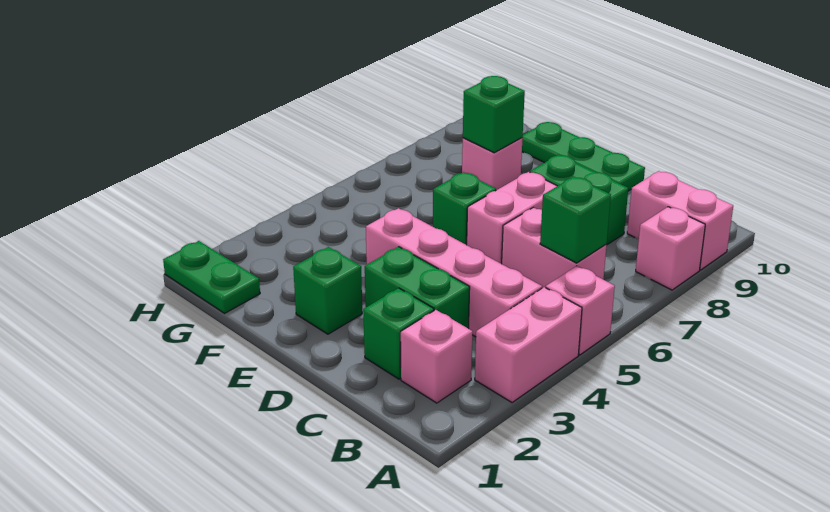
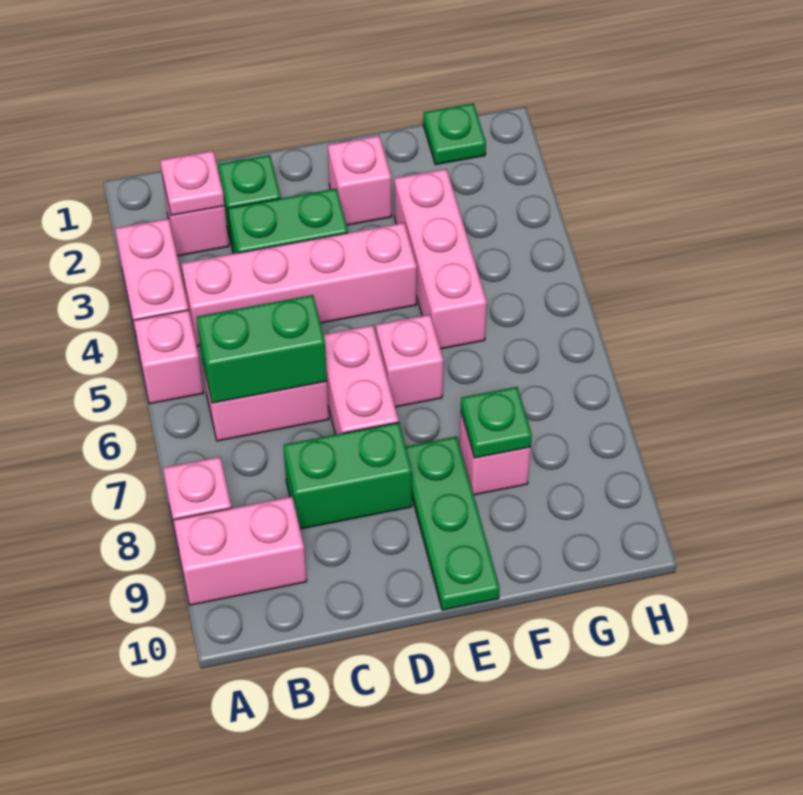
none -> pink 1x1 plate [160,151,225,215]
green 1x1 brick [540,177,611,263] -> green 1x2 brick [197,295,327,403]
green 1x3 plate [522,122,645,191] -> green 1x3 plate turned to [406,437,500,610]
green 1x1 brick [293,247,362,334] -> pink 1x1 brick [328,136,392,225]
green 1x1 brick [433,172,496,245] -> pink 1x1 brick [376,315,443,407]
none -> pink 1x3 brick [395,169,487,349]
green 1x1 brick [463,76,525,153] -> green 1x1 plate [461,387,532,458]
green 1x2 plate [163,241,260,313] -> green 1x1 plate [424,103,486,165]

